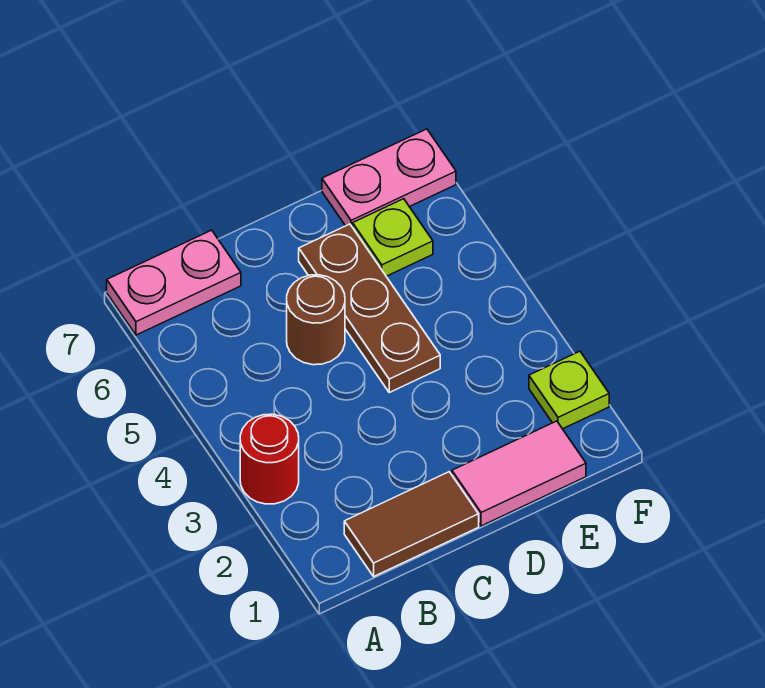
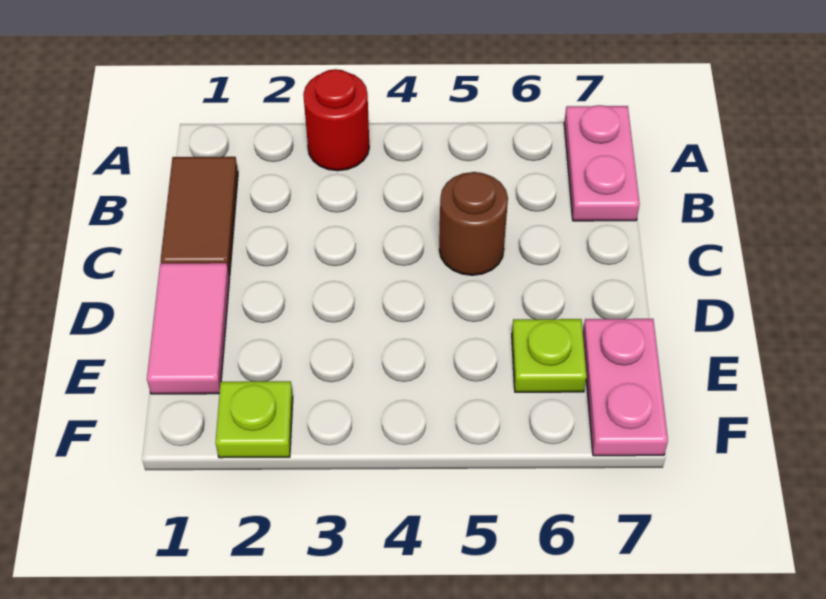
brown 1x3 plate [299,224,440,392] -> none

